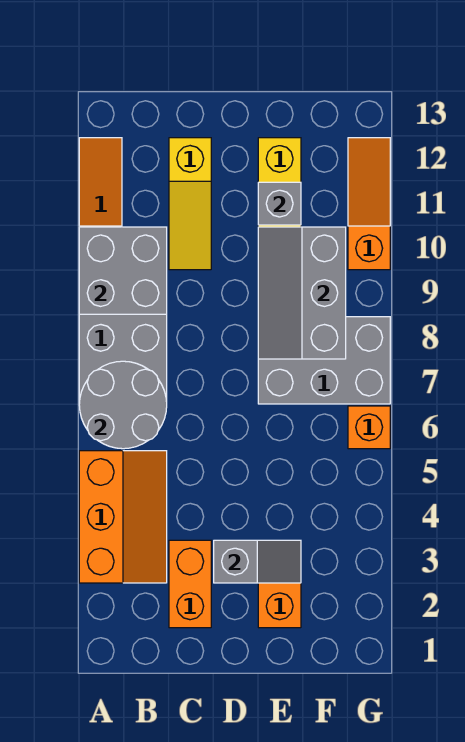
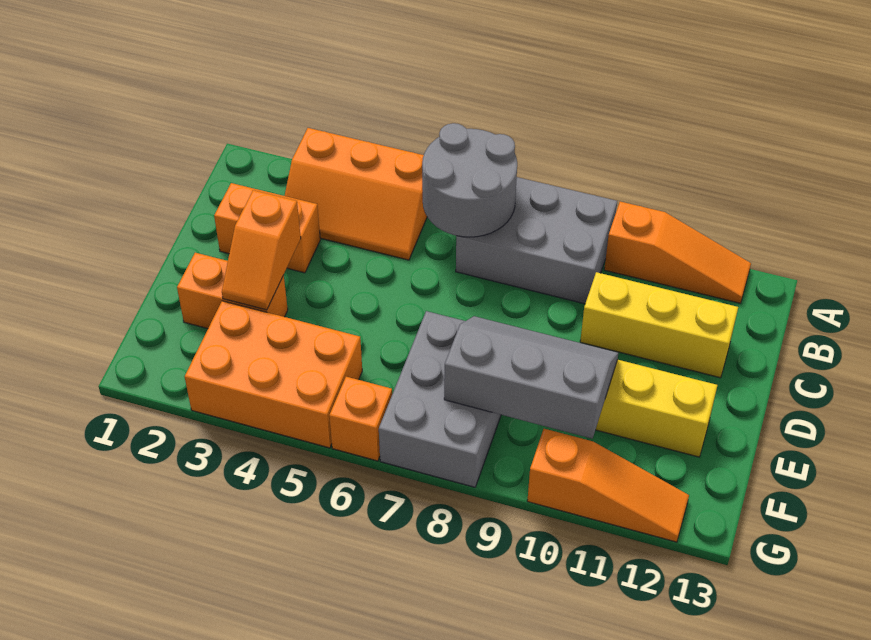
grey 2x2 brick [79,227,167,314] -> none
yellow 1x3 slope [169,138,211,270] -> yellow 1x3 brick [580,272,738,378]
grey 1x2 slope [214,540,301,583] -> orange 1x2 slope [222,190,301,310]
grey 1x1 brick [258,182,301,225] -> none
none -> orange 2x3 brick [185,301,362,448]

